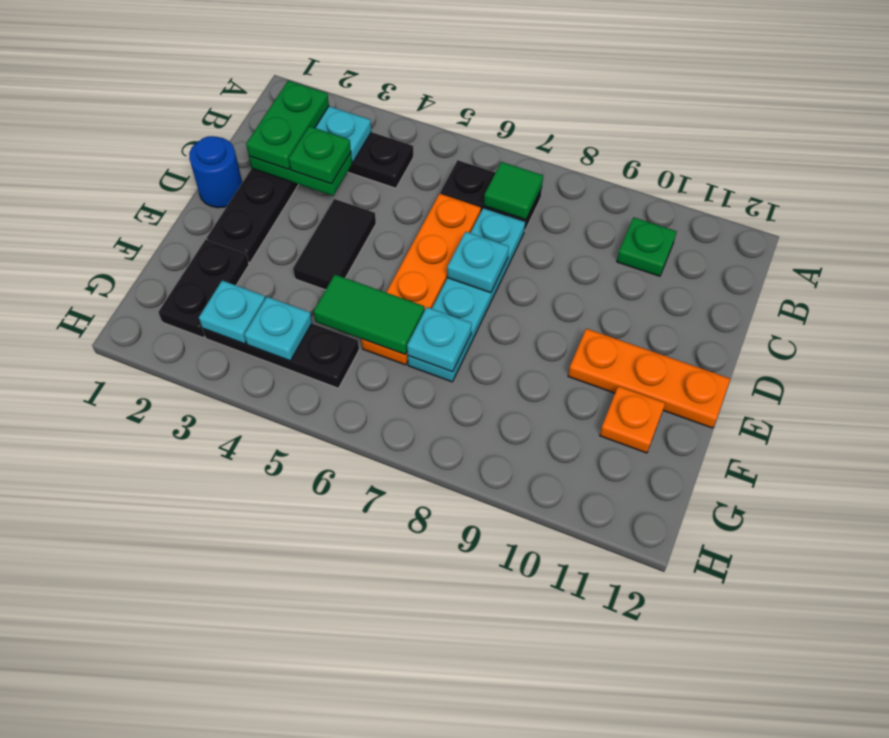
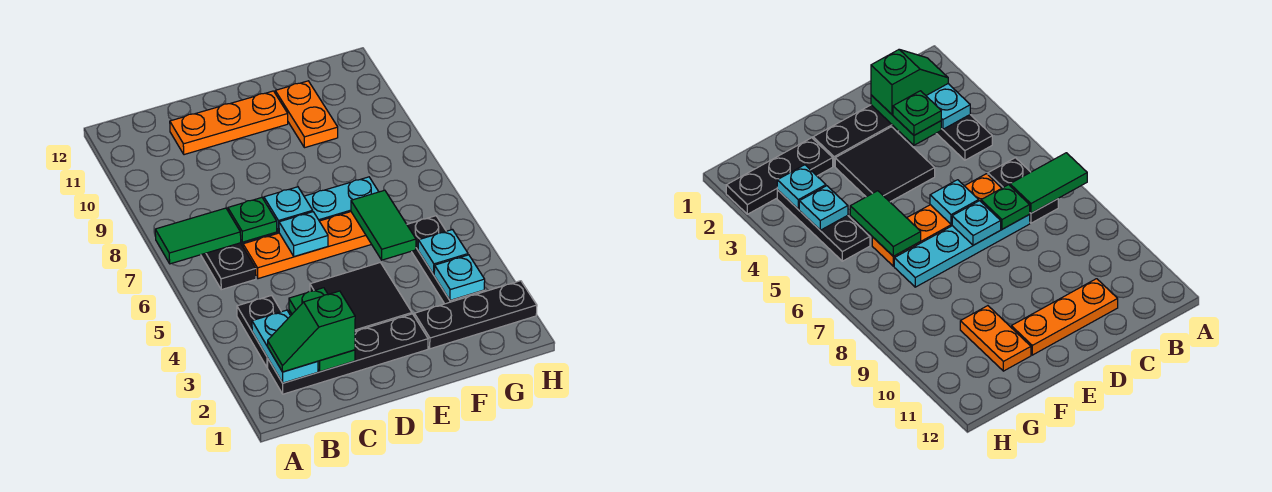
green 1x2 plate [246,81,329,169] -> green 1x2 slope [268,291,355,372]
green 1x1 tile [484,162,543,220] -> green 1x2 tile [155,208,241,264]
green 1x1 plate [617,217,677,276] -> green 1x1 plate moved to [228,198,277,242]
blue 1x1 round brick [189,136,242,208] -> none
black 1x2 tile [293,199,376,290] -> black 2x2 tile [310,263,412,331]
orange 1x3 plate [568,329,730,428] -> orange 1x3 plate turned to [170,91,288,155]
black 1x2 plate [158,239,249,338] -> black 1x3 plate [414,281,537,349]
cyan 1x1 plate [407,307,472,372] -> cyan 1x1 plate moved to [279,212,328,257]
orange 1x1 plate [600,386,665,453] -> orange 1x2 plate [275,81,338,148]

